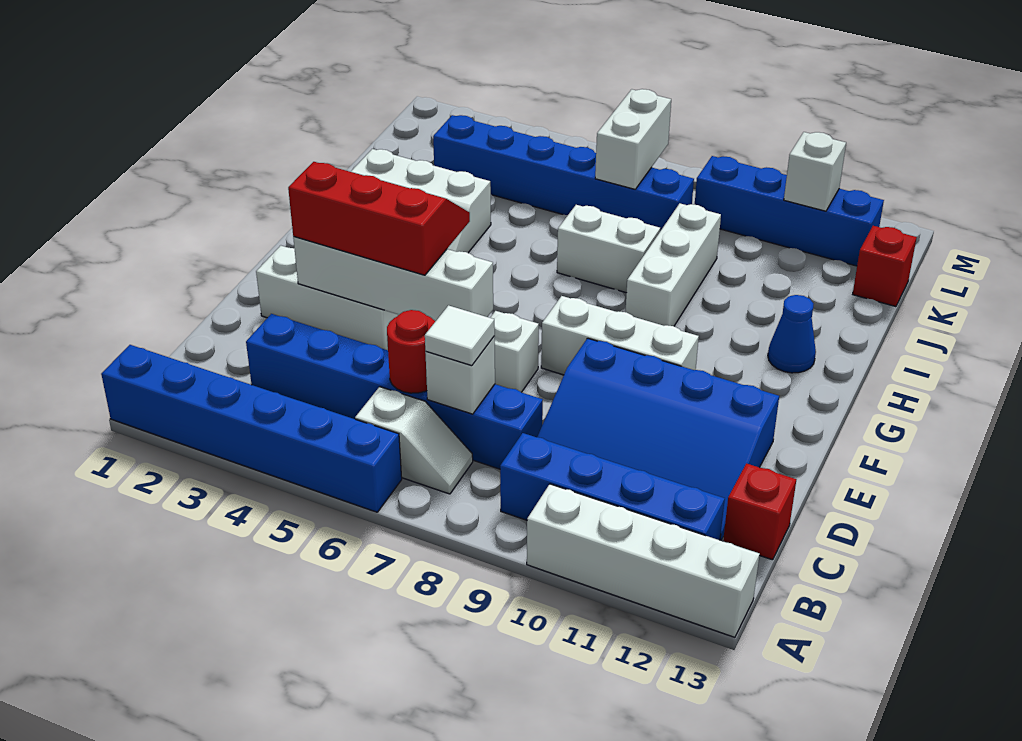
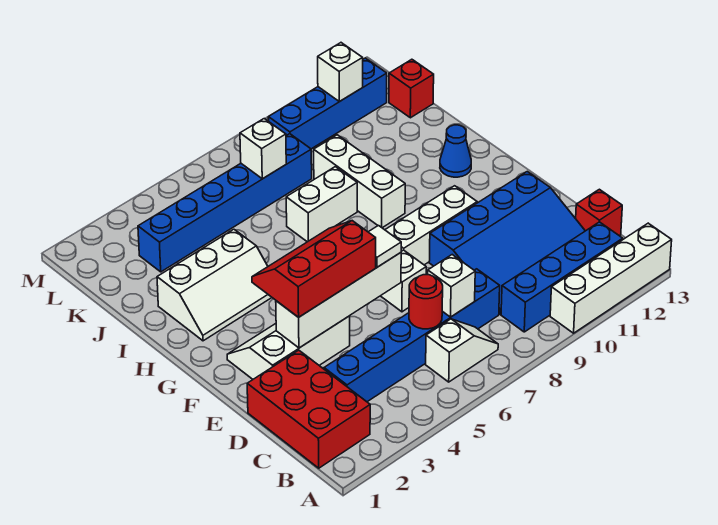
blue 1x6 brick [101,345,402,512] -> none
none -> red 2x3 brick [247,350,370,468]
white 1x1 tile [425,305,495,366] -> white 1x1 tile moved to [369,226,401,267]
white 1x2 brick [595,89,671,189] -> white 1x1 brick [240,119,286,179]

